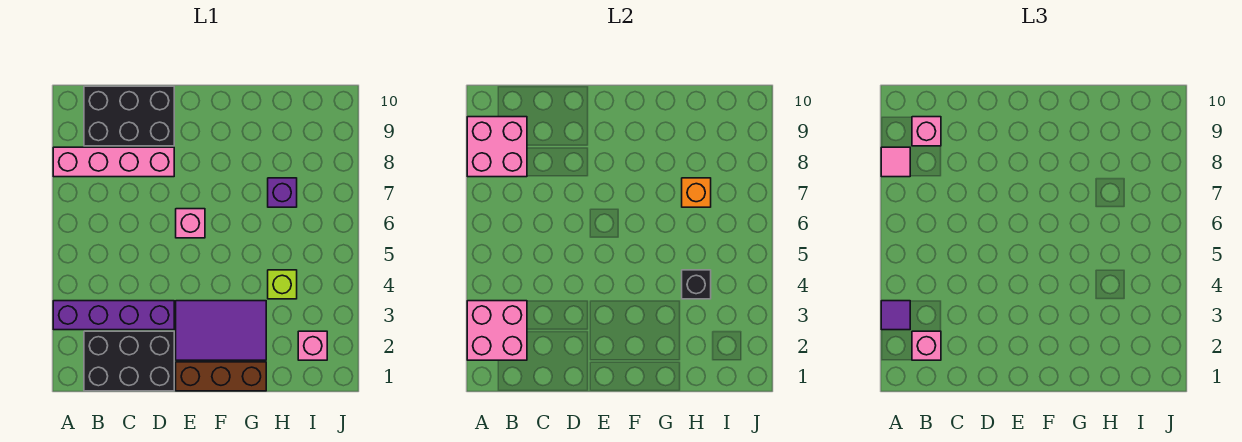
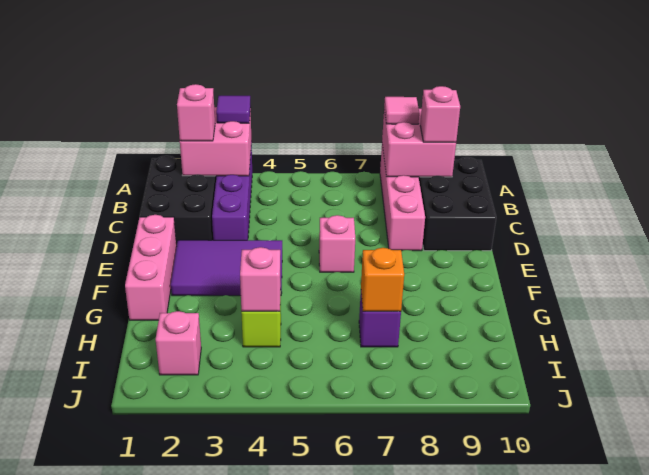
brown 1x3 brick [176,362,266,391] -> pink 1x3 brick [125,215,177,320]
purple 2x3 tile [176,301,266,360] -> purple 2x3 tile turned to [171,240,282,296]
black 1x1 brick [682,270,711,299] -> pink 1x1 brick [240,247,281,311]

